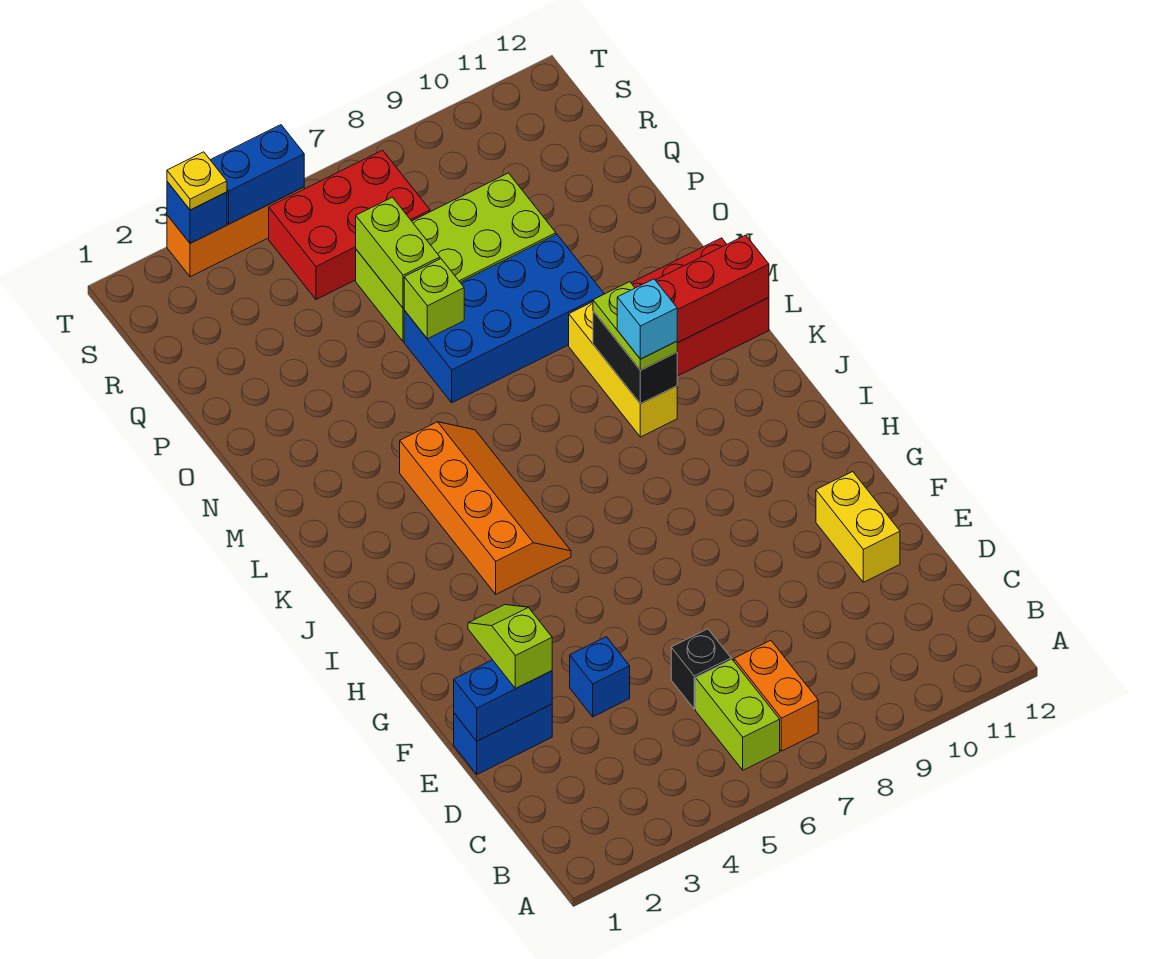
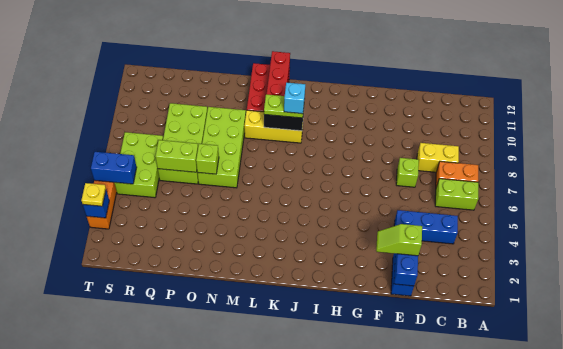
black 1x1 brick [671,629,731,709] -> none
blue 1x1 brick [570,637,630,717] -> blue 1x3 brick [394,210,458,244]
none -> lime 1x1 brick [396,158,419,187]
yellow 1x2 brick [816,472,900,582] -> yellow 1x2 brick moved to [417,143,459,172]
orange 2x4 slope [400,422,571,594] -> none
blue 2x4 brick [404,235,604,403] -> lime 2x4 brick [198,107,246,188]
red 2x3 brick [269,150,430,299] -> lime 2x3 brick [114,132,163,198]
blue 1x2 brick [211,125,304,224] -> blue 1x2 brick turned to [91,152,137,184]

